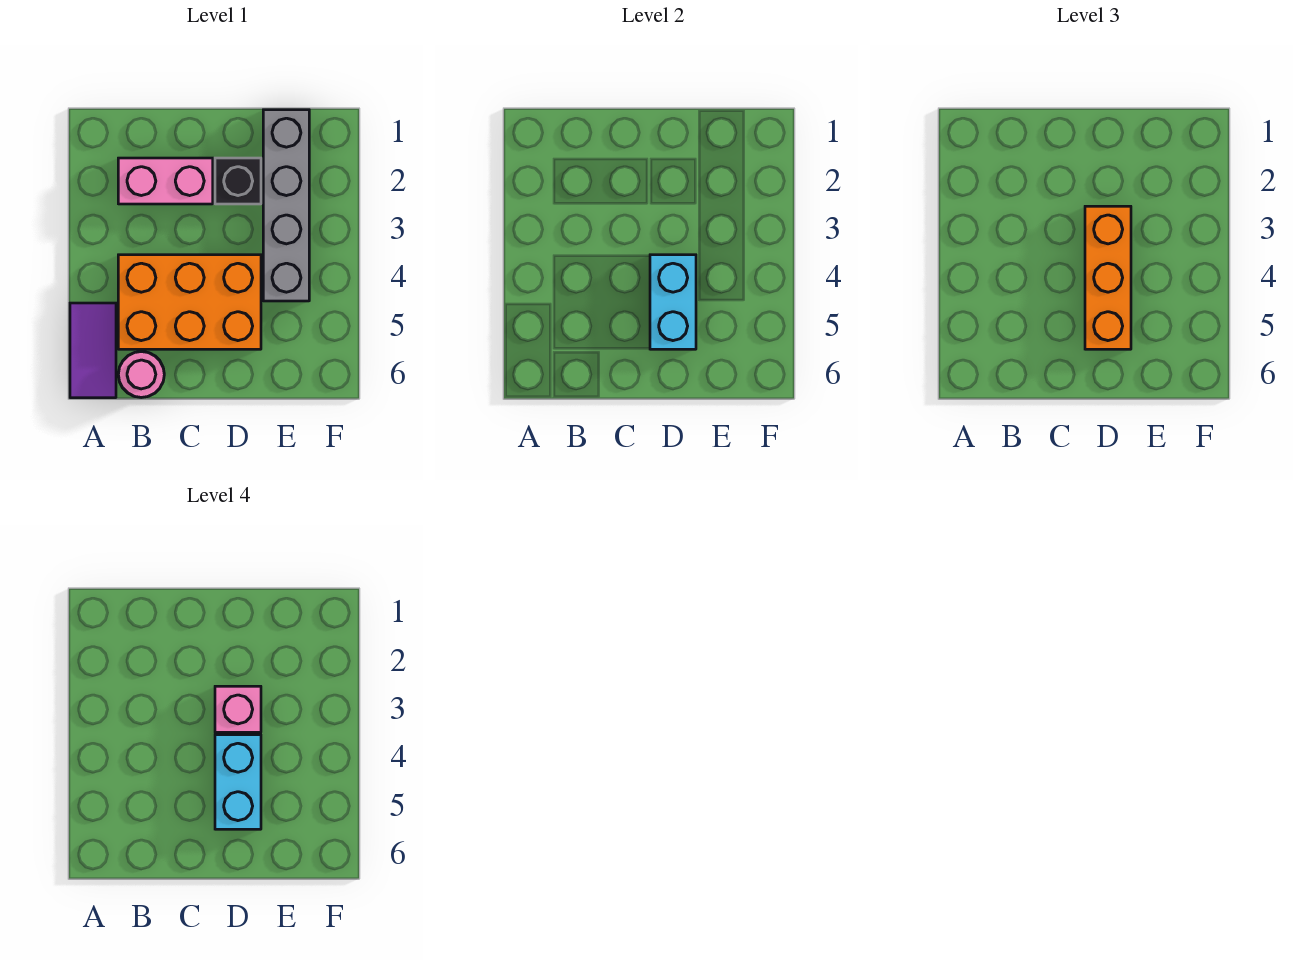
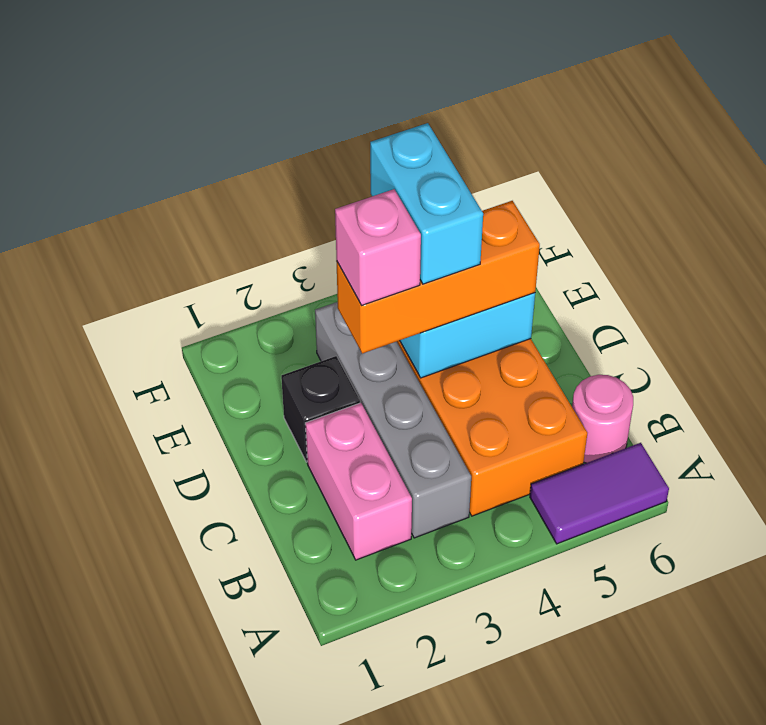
cyan 1x2 brick [215,735,261,829] -> cyan 1x2 brick turned to [370,123,483,284]
grey 1x4 brick [263,110,309,301] -> grey 1x4 brick turned to [315,302,471,538]

